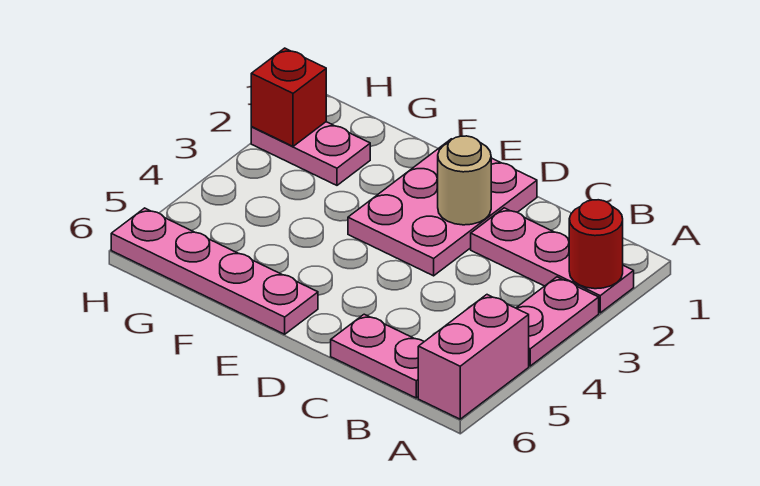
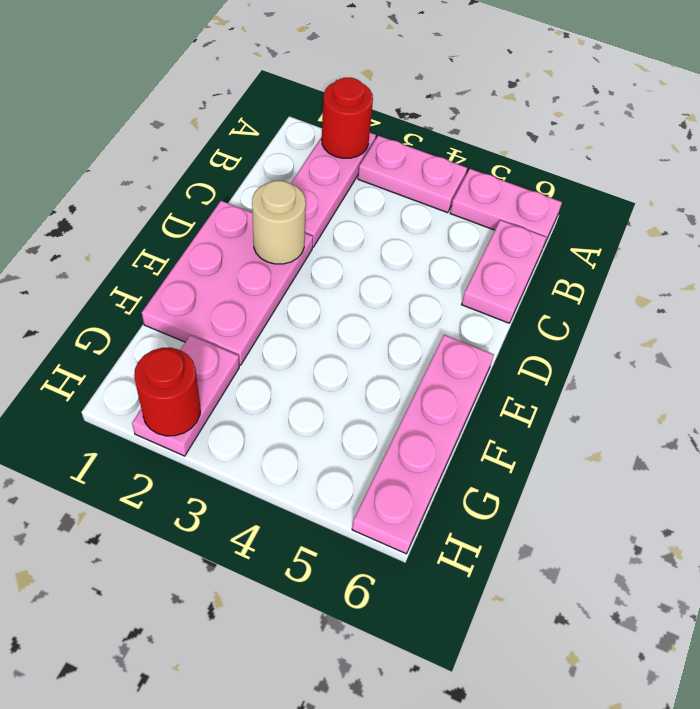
pink 1x2 brick [418,295,529,419] -> pink 1x2 plate [450,169,562,245]
pink 2x3 plate [348,139,537,276] -> pink 2x3 plate turned to [142,201,313,365]
red 1x1 brick [251,48,326,146] -> red 1x1 round brick [134,348,200,436]

